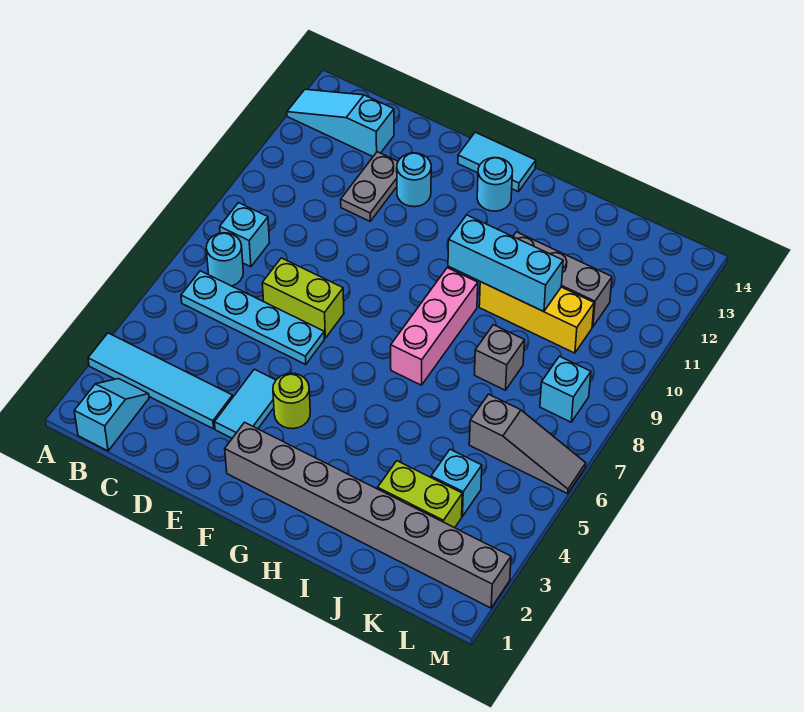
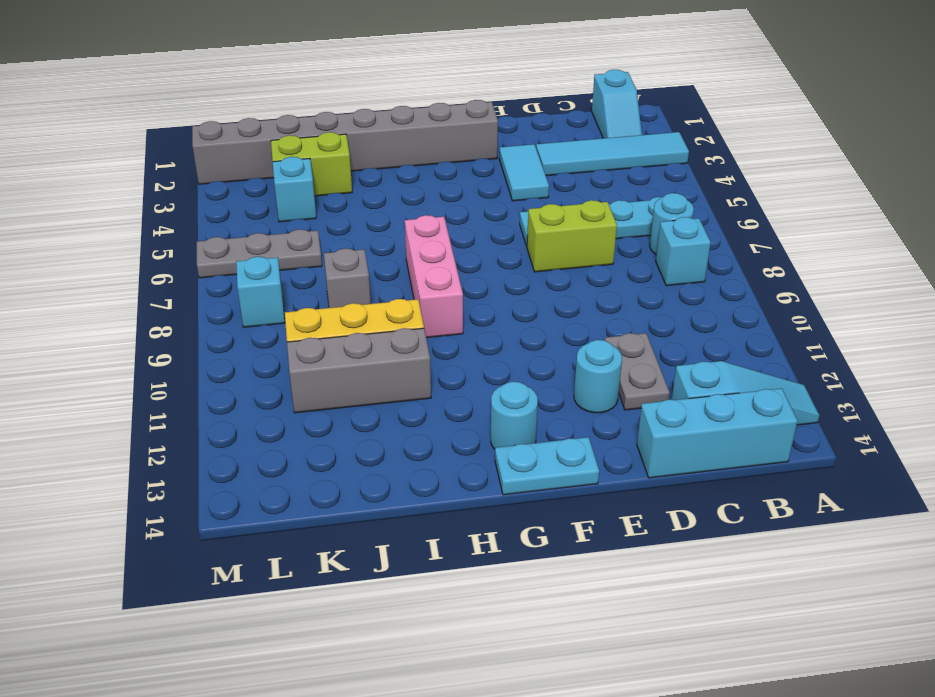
lime 1x1 round brick [273,373,310,429] -> none
cyan 1x2 tile [458,132,536,192] -> cyan 1x2 plate [495,437,599,495]
cyan 1x3 brick [448,215,563,312] -> cyan 1x3 brick moved to [637,388,798,478]
grey 1x3 slope [469,394,586,494] -> grey 1x3 plate [197,229,322,278]

